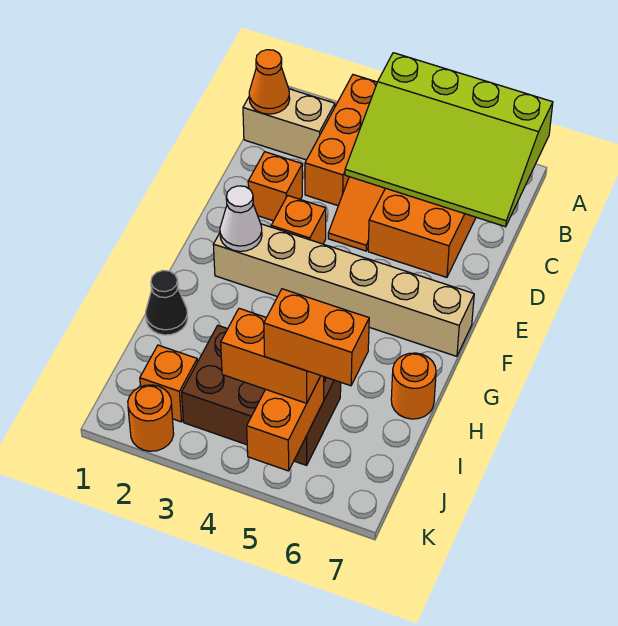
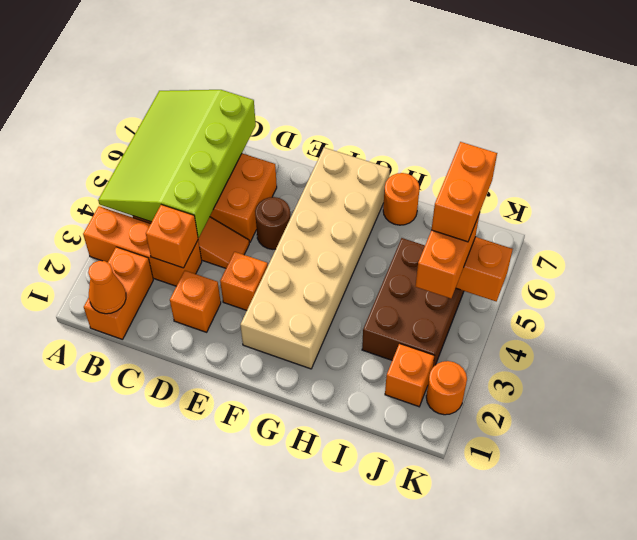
lime 3x4 slope [345,53,553,227] -> lime 3x4 slope turned to [98,90,256,238]
tan 1x2 brick [243,89,335,160] -> orange 1x2 brick [84,247,153,340]
none -> orange 1x1 brick [146,205,198,268]
none -> brown 1x1 round brick [255,197,290,249]
tan 1x6 brick [213,224,474,356] -> tan 2x6 brick [240,148,390,369]
white 1x1 cone [220,186,262,251] -> none
black 1x1 cone [146,270,188,335] -> none

